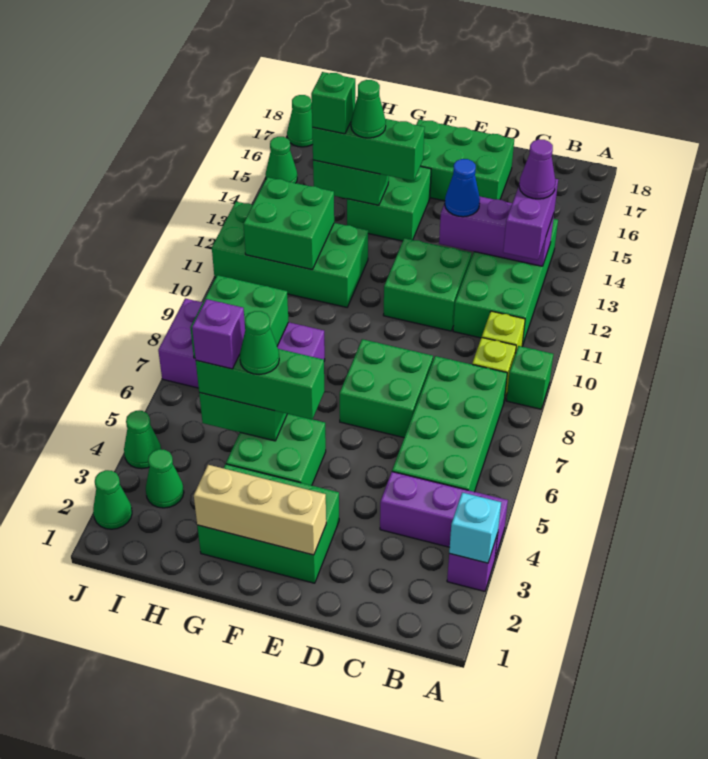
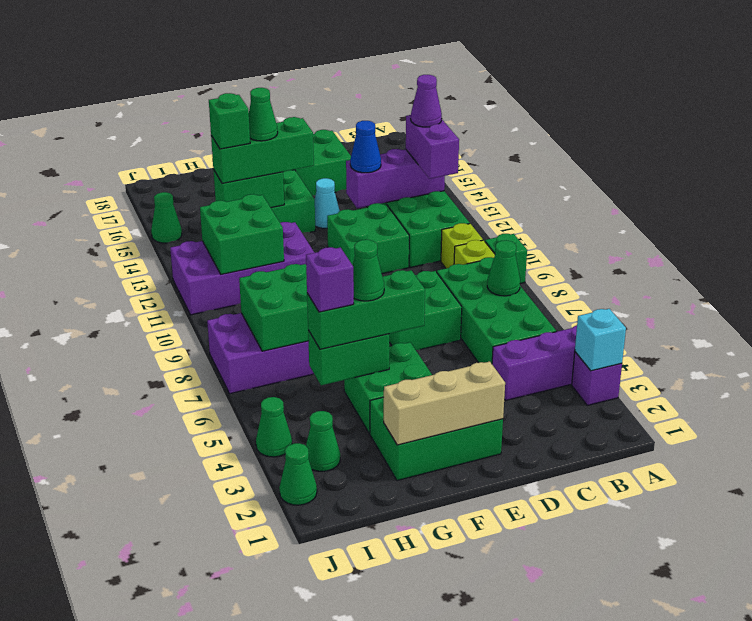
none -> cyan 1x1 cone [315,178,340,229]
green 2x4 brick [212,202,368,307] -> purple 2x4 brick [170,222,314,315]
green 1x1 cone [287,95,313,147] -> green 1x1 cone moved to [487,240,520,296]

